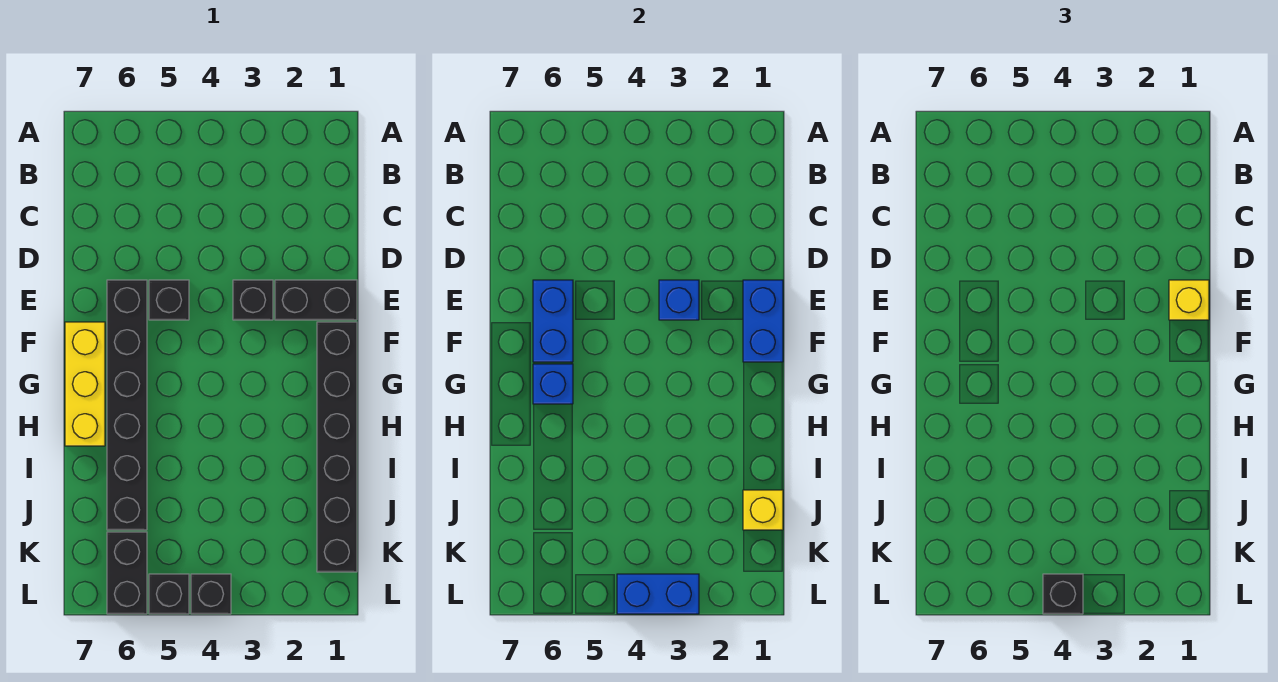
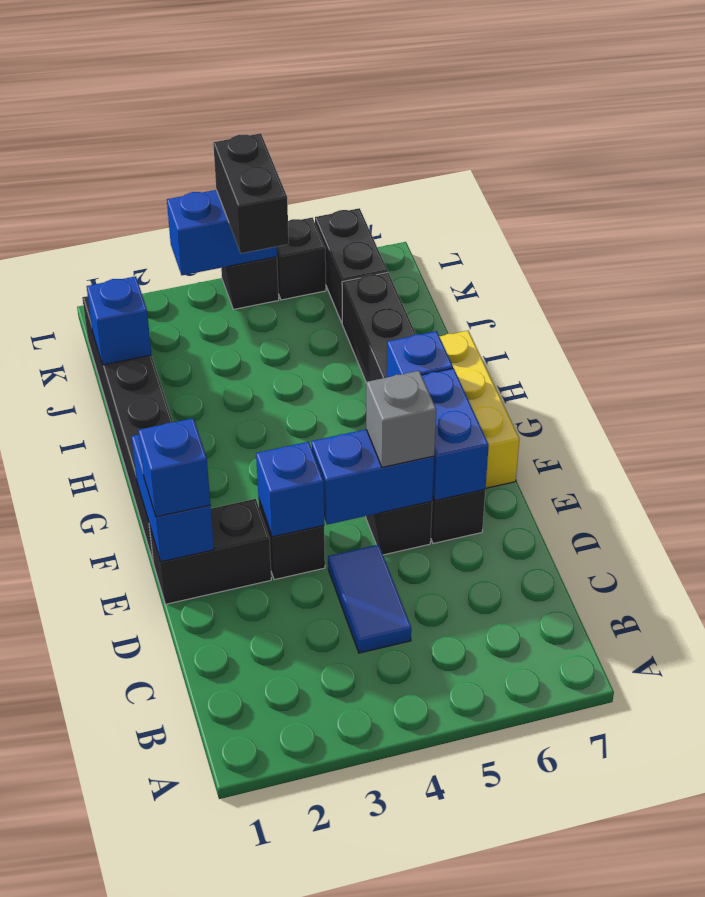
none -> blue 1x2 tile [328,545,411,653]
yellow 1x1 brick [1169,280,1209,320] -> blue 1x1 brick [139,418,210,517]
none -> blue 1x2 brick [311,429,434,525]
none -> grey 1x1 brick [366,371,436,467]
yellow 1x1 brick [743,490,783,530] -> blue 1x1 brick [87,276,152,365]
black 1x1 brick [1043,574,1083,614] -> black 1x2 brick [213,133,289,253]

